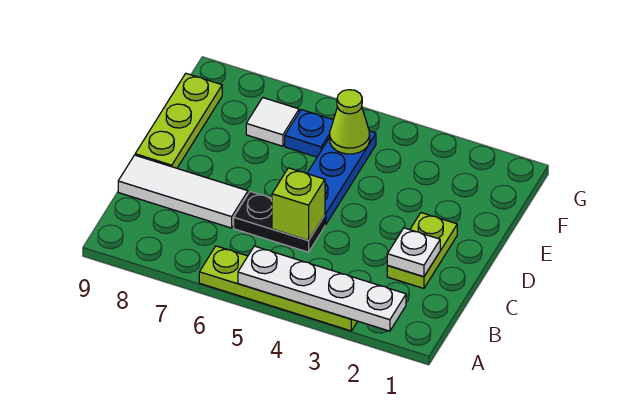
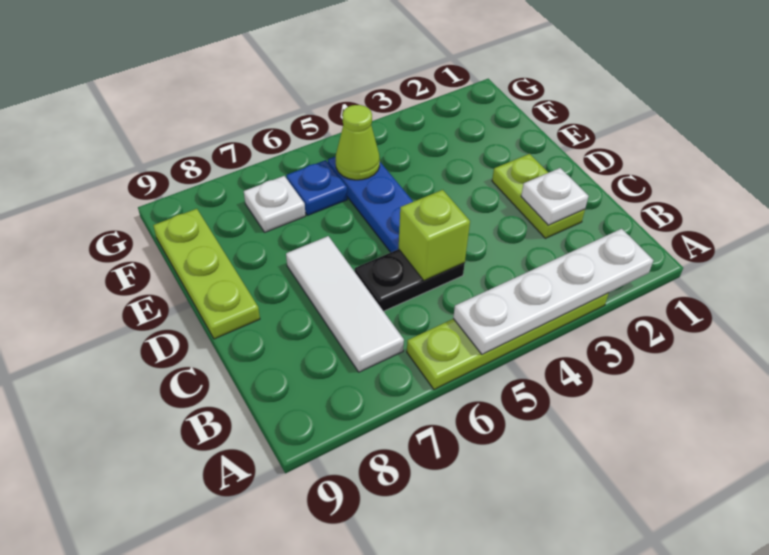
white 1x3 tile [118,155,248,228] -> white 1x3 tile turned to [286,236,404,372]
white 1x1 tile [246,98,299,146] -> white 1x1 plate [244,176,306,232]

